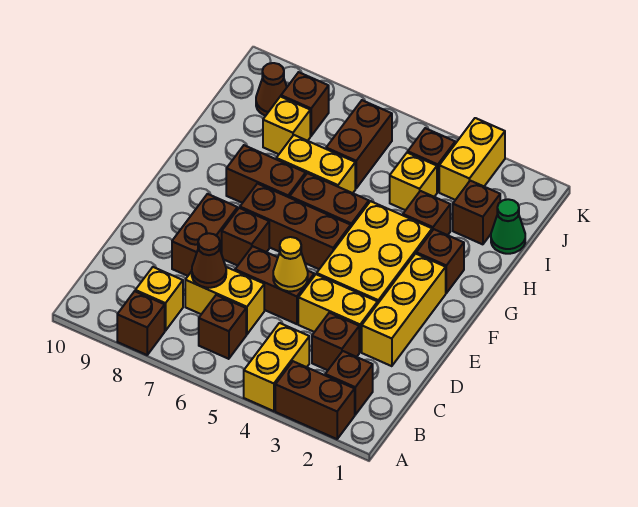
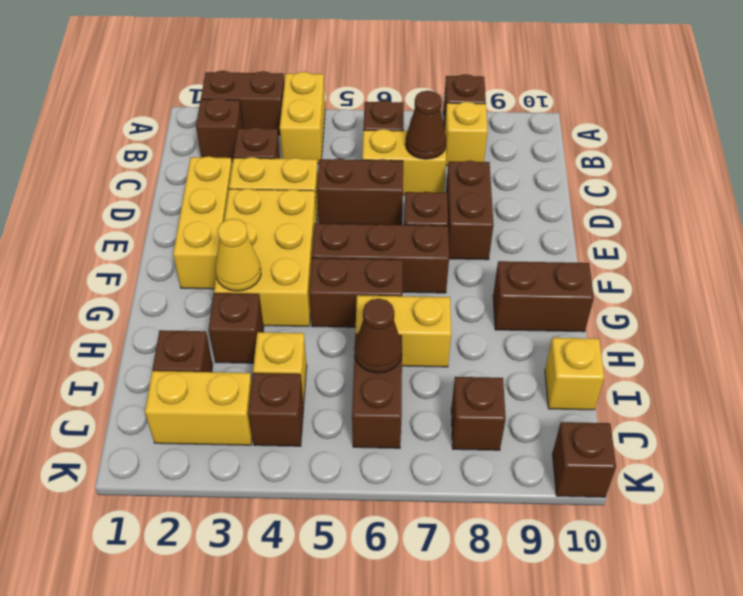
yellow 1x1 cone [273,237,308,291] -> yellow 1x1 cone moved to [215,219,261,291]
brown 1x1 brick [416,229,464,293] -> brown 1x1 brick moved to [552,422,616,497]
brown 1x2 brick [226,145,306,203] -> brown 1x2 brick moved to [493,261,594,332]
green 1x1 cone [491,199,525,254] -> none
yellow 1x1 brick [263,96,310,154] -> yellow 1x1 brick moved to [545,338,604,410]
yellow 1x2 brick [439,118,505,200] -> yellow 1x2 brick turned to [145,371,252,445]
brown 1x1 cone [256,63,287,116] -> brown 1x1 cone moved to [354,299,402,373]

